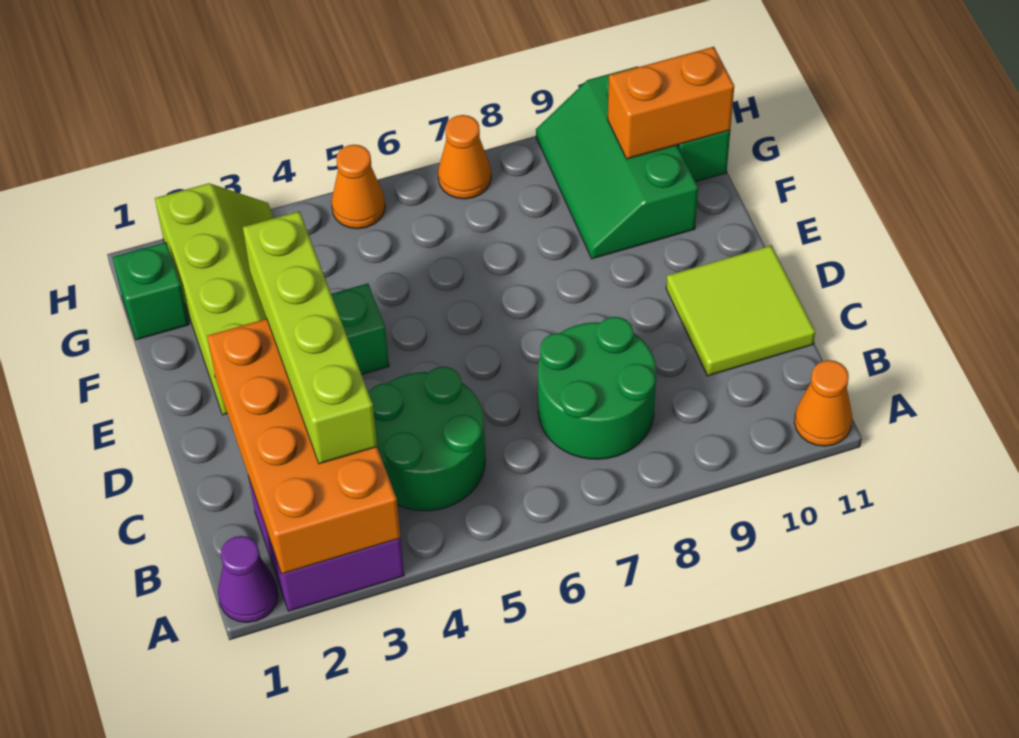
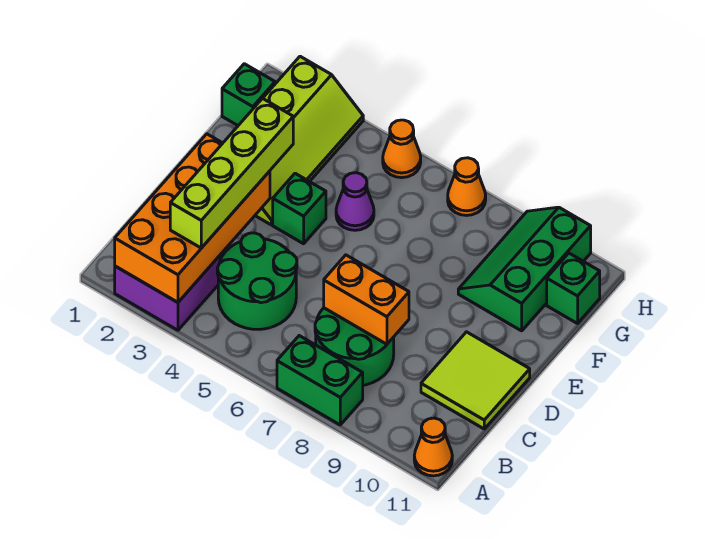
purple 1x1 cone [218,536,278,622] -> purple 1x1 cone moved to [336,173,374,230]
none -> green 1x2 brick [277,336,363,425]
orange 1x2 brick [608,47,734,159] -> orange 1x2 brick moved to [324,255,409,344]

